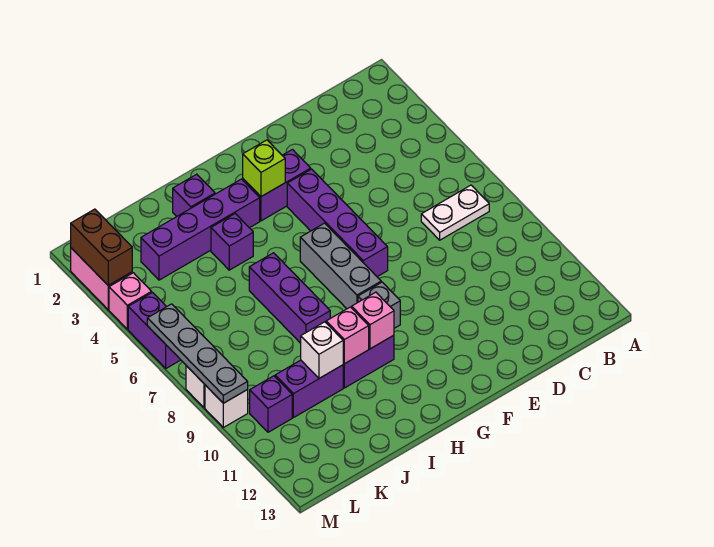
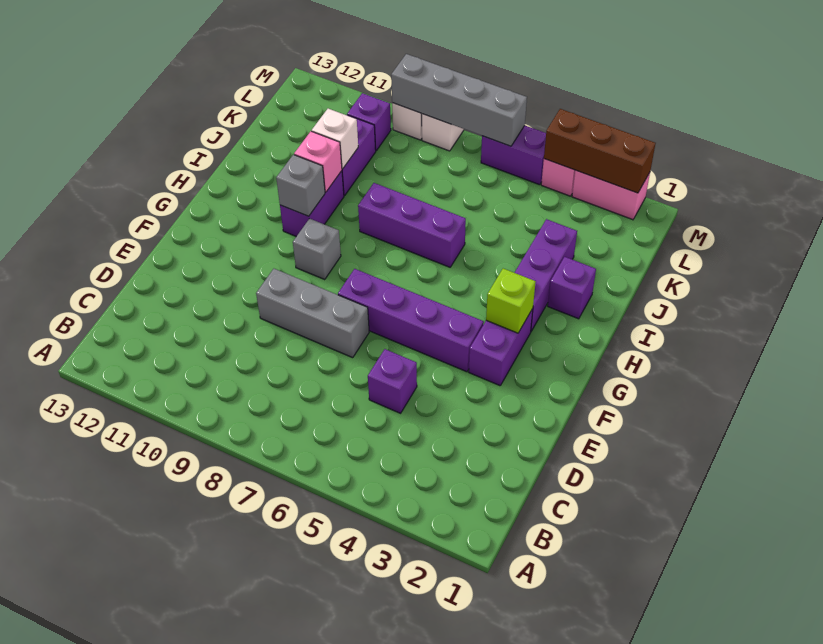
white 1x2 plate [421,185,489,240] -> none
grey 1x3 brick [300,223,381,309] -> grey 1x3 brick moved to [256,269,369,358]
purple 1x4 brick [141,179,260,280] -> purple 1x3 brick [515,219,577,331]
pink 1x1 brick [352,292,394,349] -> grey 1x1 brick [276,155,325,216]
purple 1x1 brick [211,214,253,270] -> purple 1x1 brick moved to [368,349,417,413]
brown 1x2 brick [71,209,132,285] -> brown 1x3 brick [544,109,655,193]
grey 1x4 plate [147,304,248,403] -> grey 1x4 brick [391,54,527,146]

